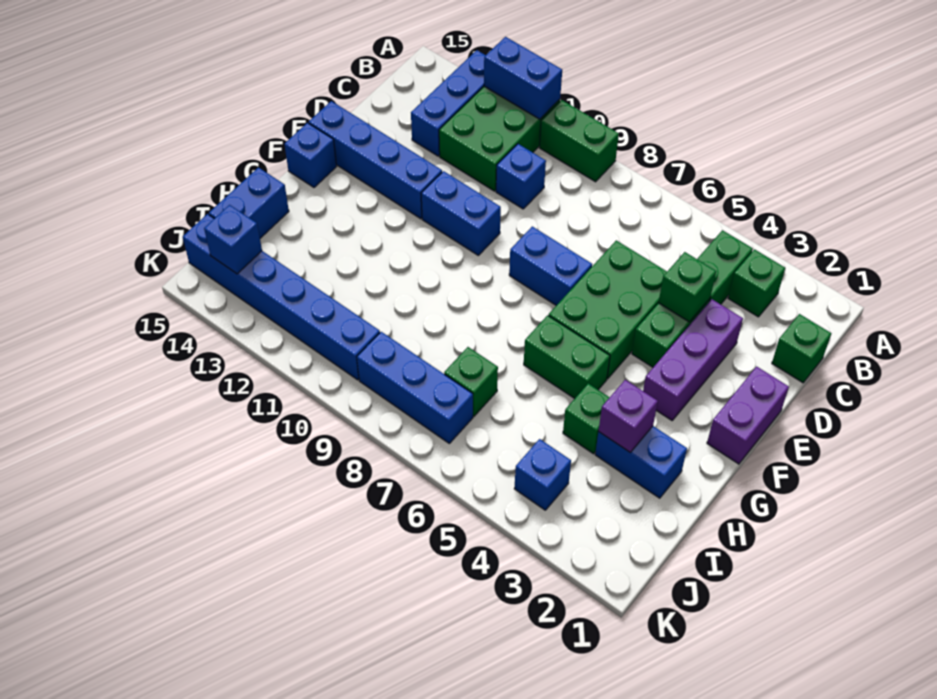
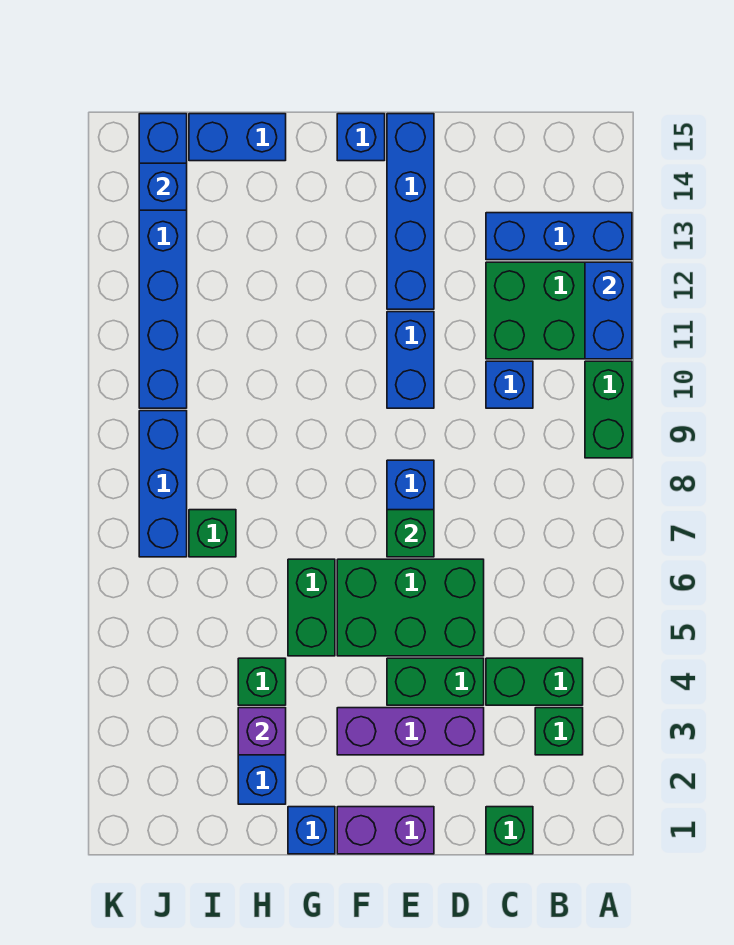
green 1x1 brick [659,252,716,322] -> green 1x1 brick moved to [387,510,434,557]
blue 1x1 brick [514,439,571,510] -> blue 1x1 brick moved to [288,807,335,854]

